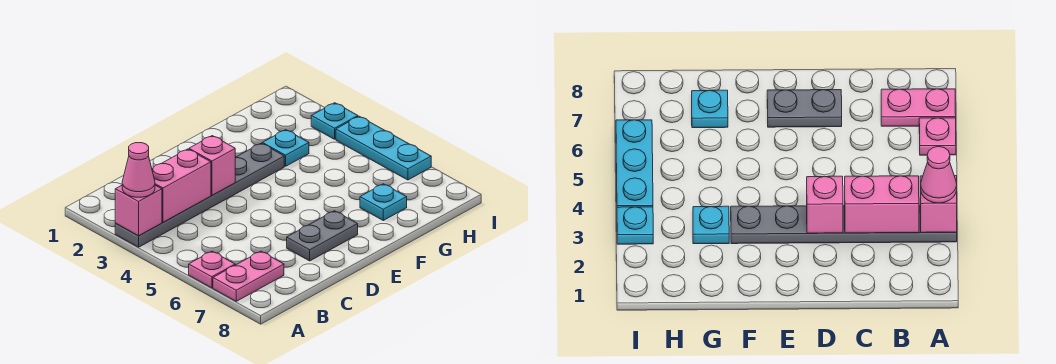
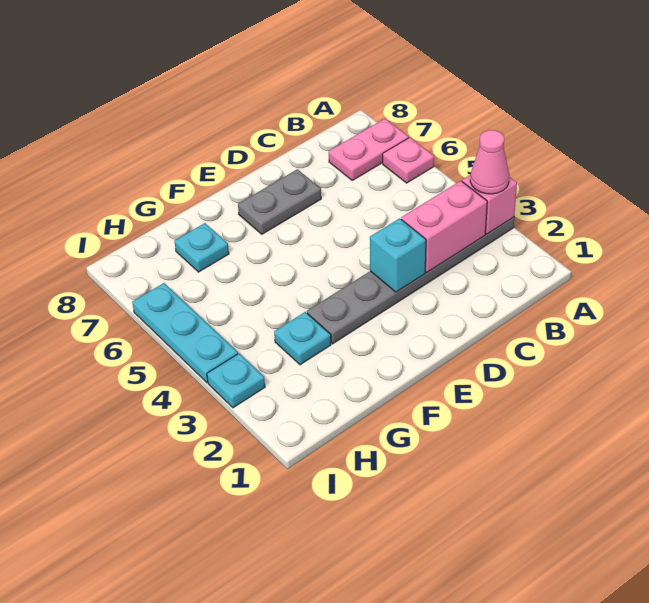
pink 1x1 brick [189,136,235,195] -> cyan 1x1 brick [370,218,426,292]

